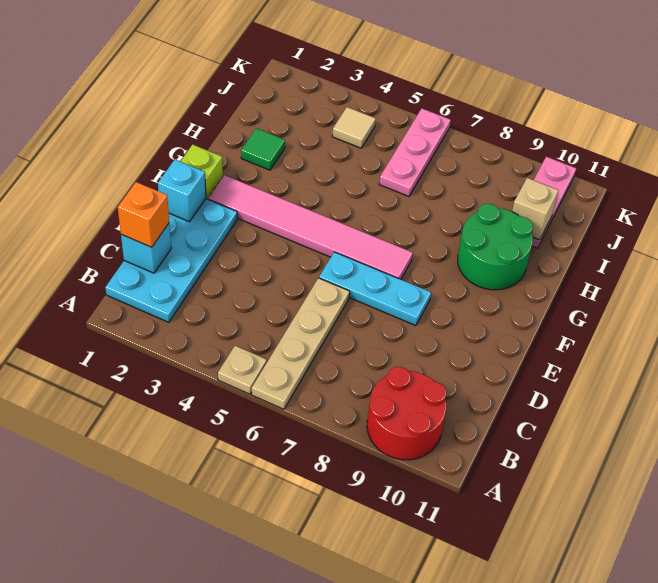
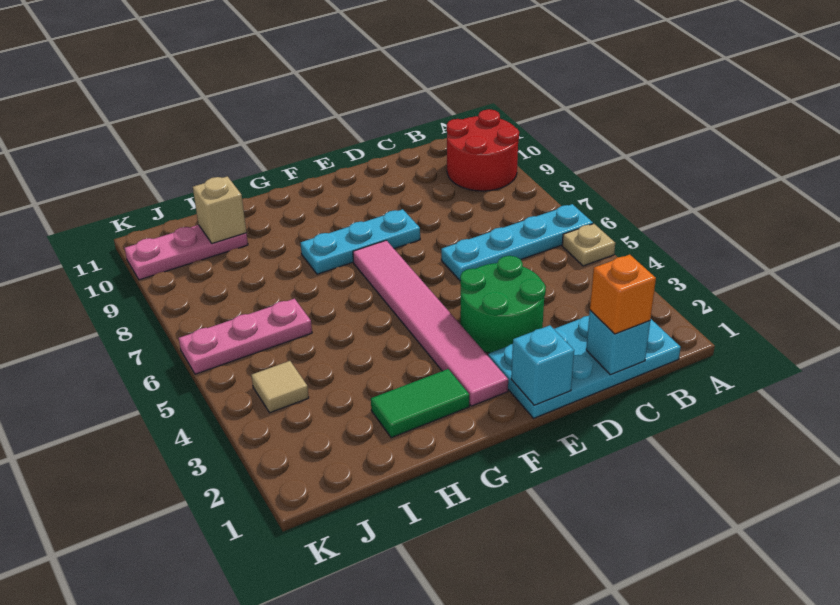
tan 1x4 plate [252,278,350,409] -> cyan 1x4 plate [441,204,593,280]
cyan 1x3 plate [319,252,431,326] -> cyan 1x3 plate turned to [300,209,420,274]
lime 1x1 brick [180,145,223,199] -> none
green 2x2 round brick [458,203,533,290] -> green 2x2 round brick moved to [460,256,546,353]
green 1x1 tile [241,128,285,170] -> green 1x2 tile [371,369,469,438]

